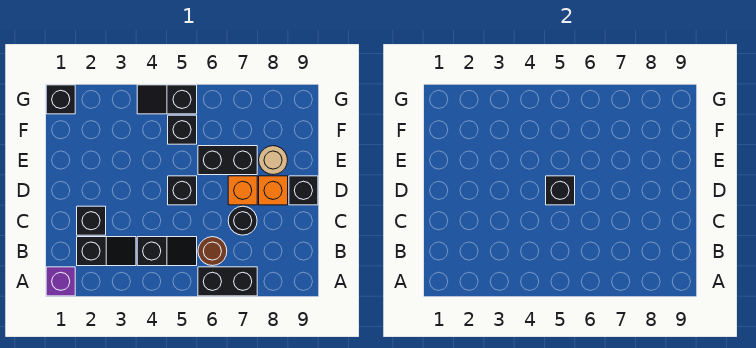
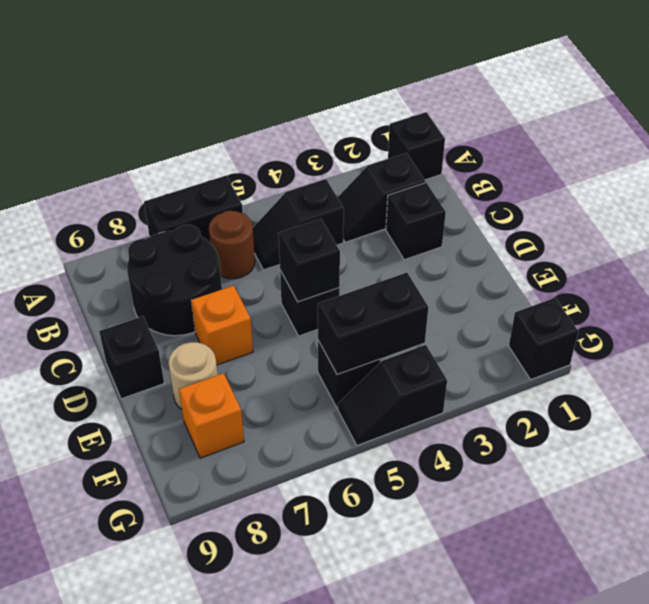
purple 1x1 brick [46,267,75,296] -> black 1x1 brick [388,112,445,180]
black 1x1 round brick [228,206,257,235] -> black 2x2 round brick [127,225,222,336]
orange 1x1 brick [259,176,288,205] -> orange 1x1 brick moved to [179,373,244,458]
black 1x2 brick [198,146,257,175] -> black 1x2 brick moved to [318,273,428,375]
black 1x2 slope [137,85,197,114] -> black 1x2 slope turned to [338,345,447,445]

